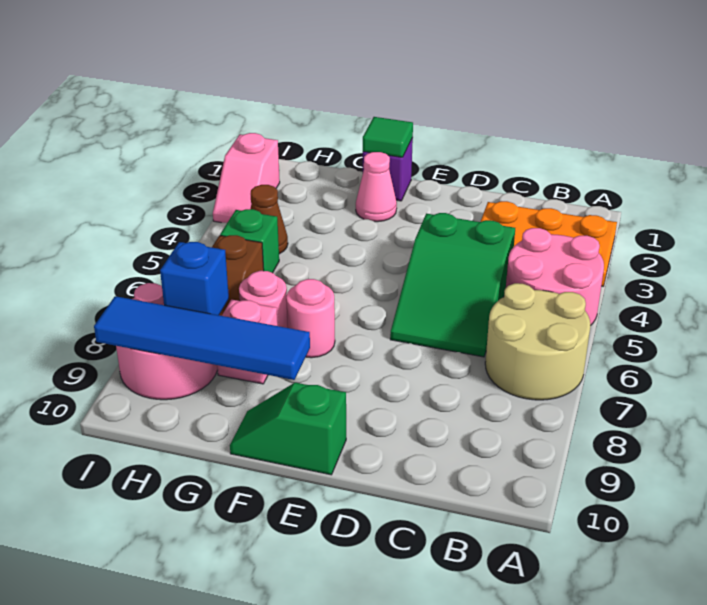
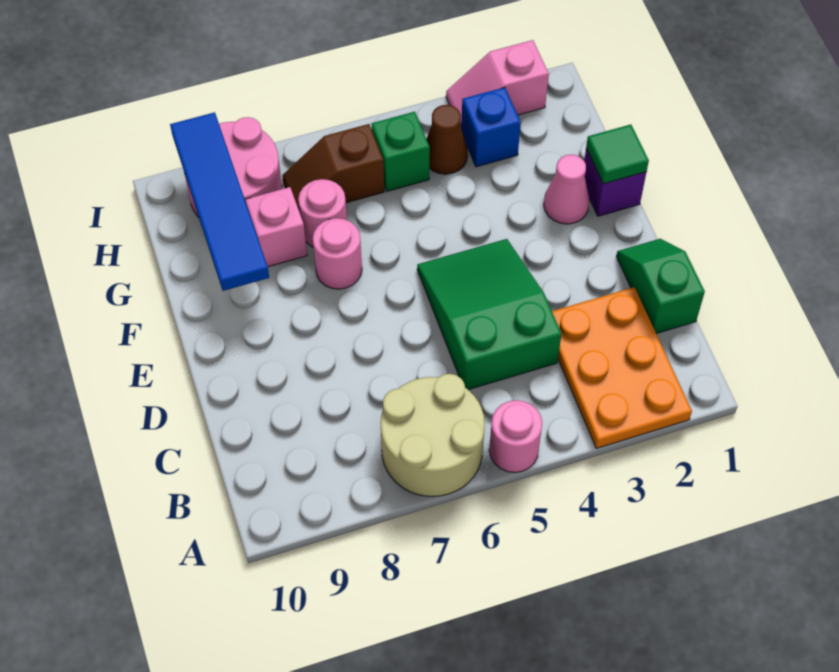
pink 2x2 round brick [506,228,604,326] -> pink 1x1 round brick [489,400,542,473]
green 2x3 slope [390,213,515,357] -> green 2x3 slope turned to [417,239,562,390]
green 1x2 slope [230,383,346,475] -> green 1x2 slope moved to [616,239,705,334]
blue 1x1 brick [160,242,229,315] -> blue 1x1 brick moved to [461,87,521,167]

